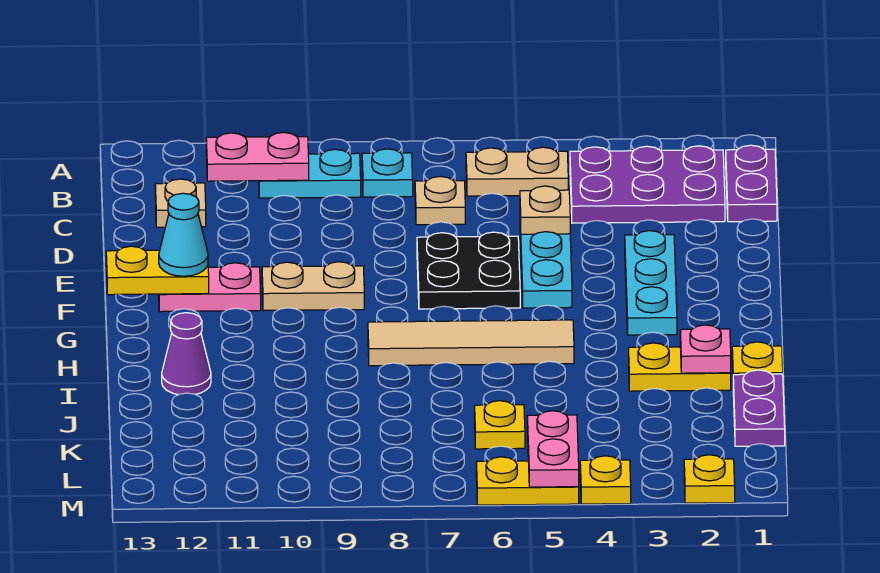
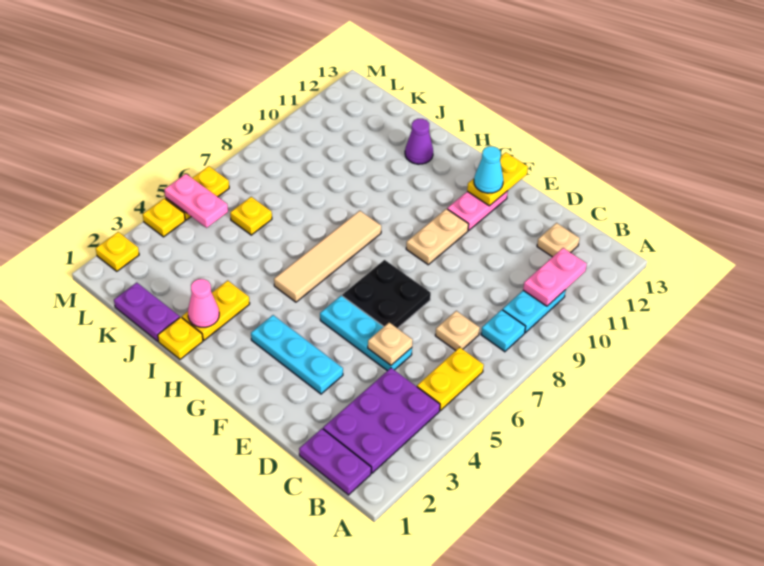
tan 1x2 plate [466,147,568,196] -> yellow 1x2 plate [417,347,484,410]
pink 1x1 plate [680,325,731,373] -> pink 1x1 cone [188,279,219,327]

